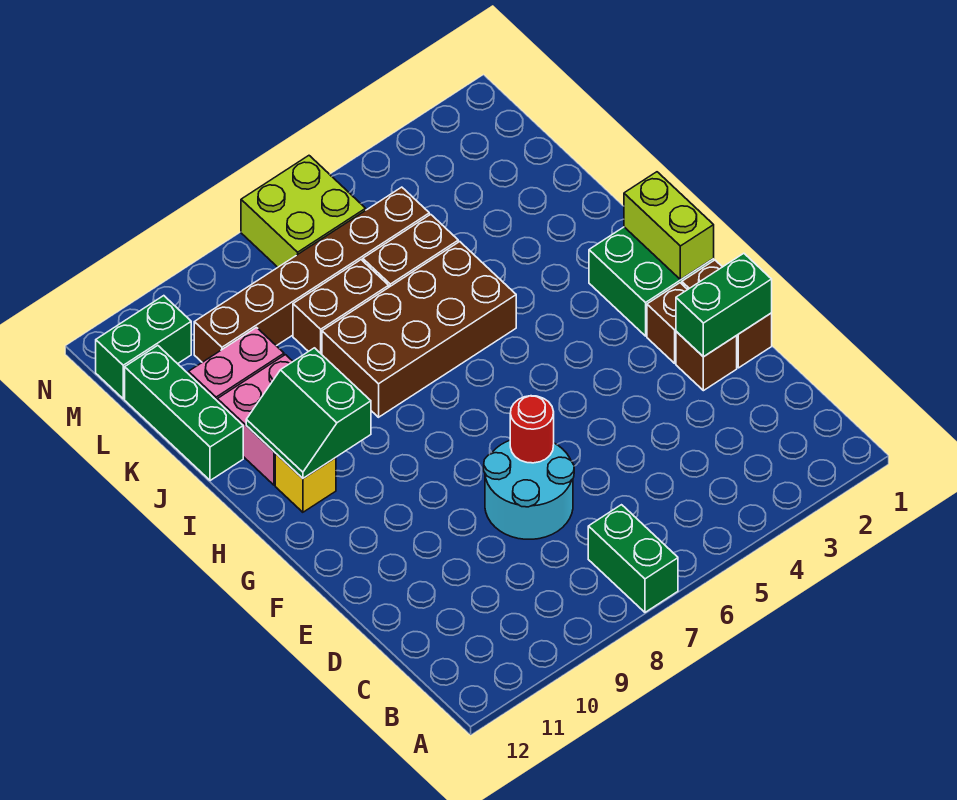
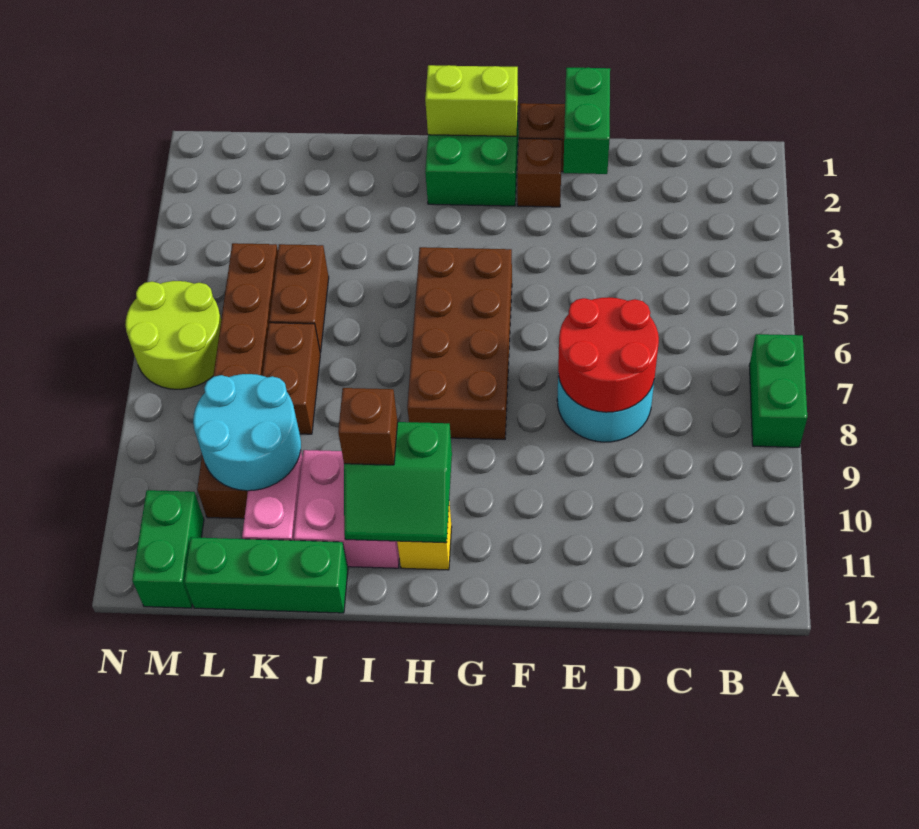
green 1x2 brick [588,505,678,612] -> green 1x2 brick turned to [749,334,807,447]
brown 1x1 brick [676,331,737,391] -> brown 1x1 brick moved to [338,388,398,465]
red 1x1 round brick [510,396,554,463] -> red 2x2 round brick [558,297,659,412]
brown 2x4 brick [322,242,516,417] -> brown 2x4 brick moved to [407,247,512,439]
none -> cyan 2x2 round brick [193,374,301,491]
lime 2x2 brick [241,156,366,267] -> lime 2x2 round brick [125,281,221,389]

